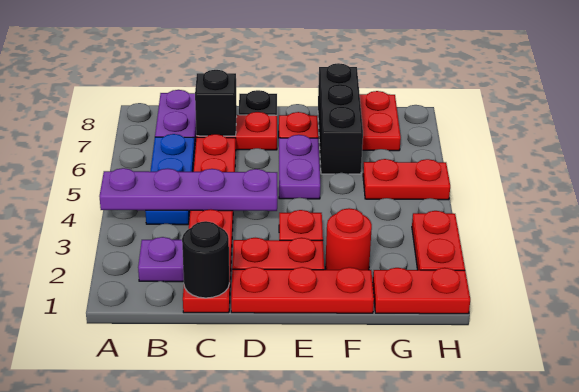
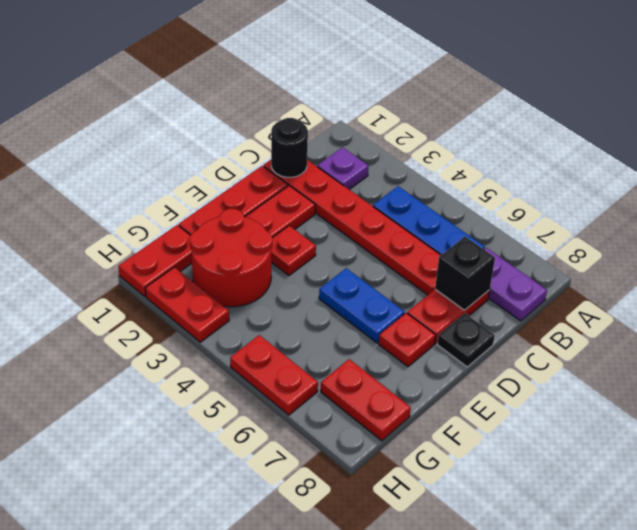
purple 1x4 plate [99,168,277,211] -> none
purple 1x2 plate [279,135,320,199] -> blue 1x2 plate [319,268,405,343]
red 1x1 round brick [325,208,372,270] -> red 2x2 round brick [190,209,272,307]
black 1x3 brick [318,63,363,174] -> none
red 1x2 plate [363,159,450,200] -> red 1x2 plate turned to [230,335,318,415]

